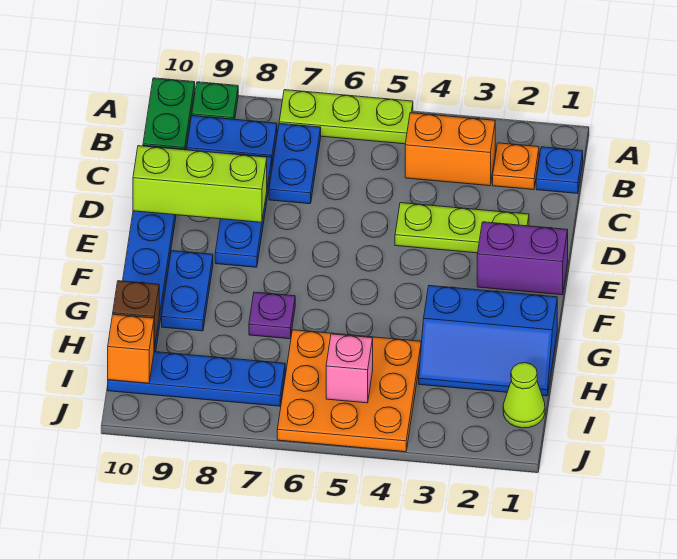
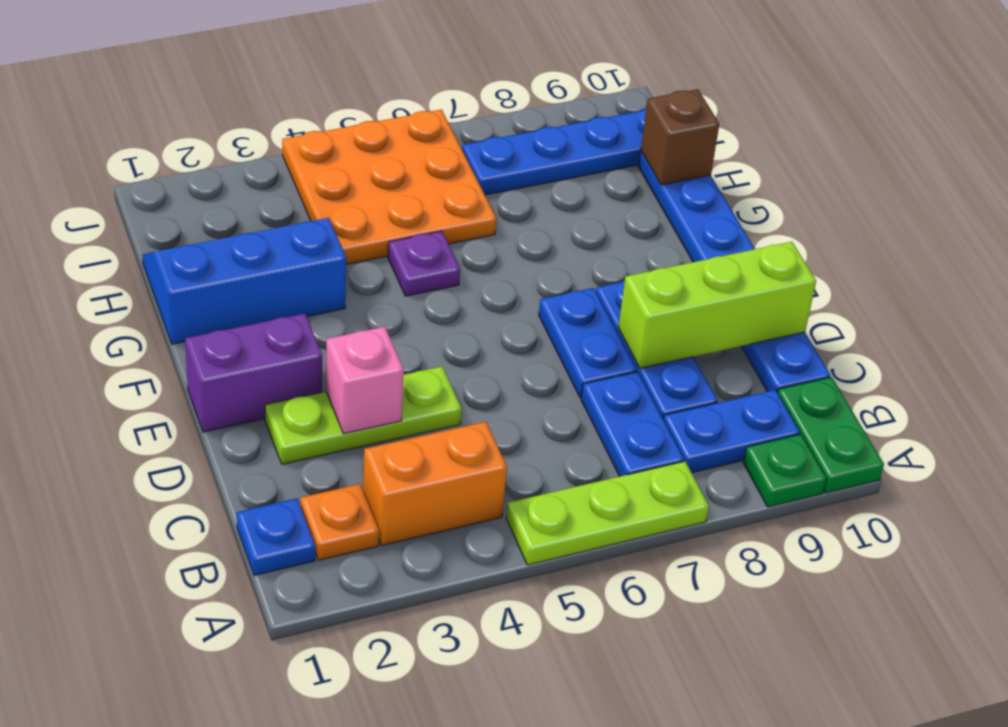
blue 1x2 plate [162,251,213,331] -> blue 1x2 plate moved to [539,288,637,398]
purple 1x1 plate [249,292,295,339] -> purple 1x1 plate moved to [388,231,460,296]
lime 1x1 cone [503,363,545,428] -> none
pink 1x1 brick [326,334,373,403] -> pink 1x1 brick moved to [326,327,404,434]
orange 1x1 brick [108,314,154,383] -> none

